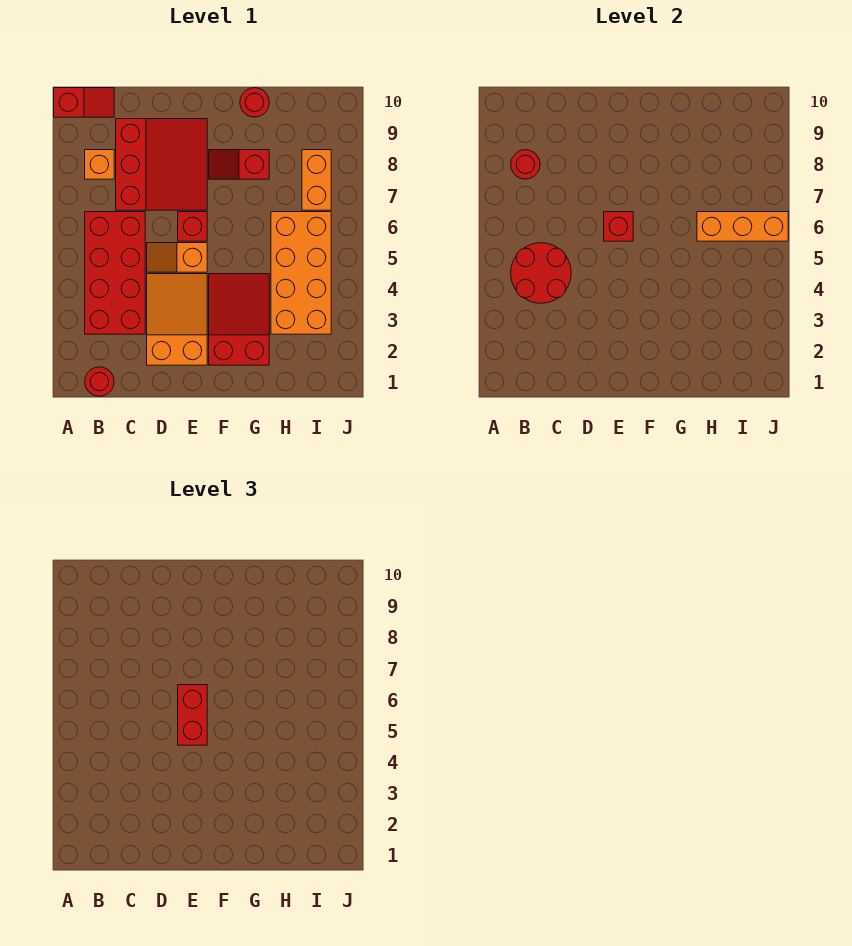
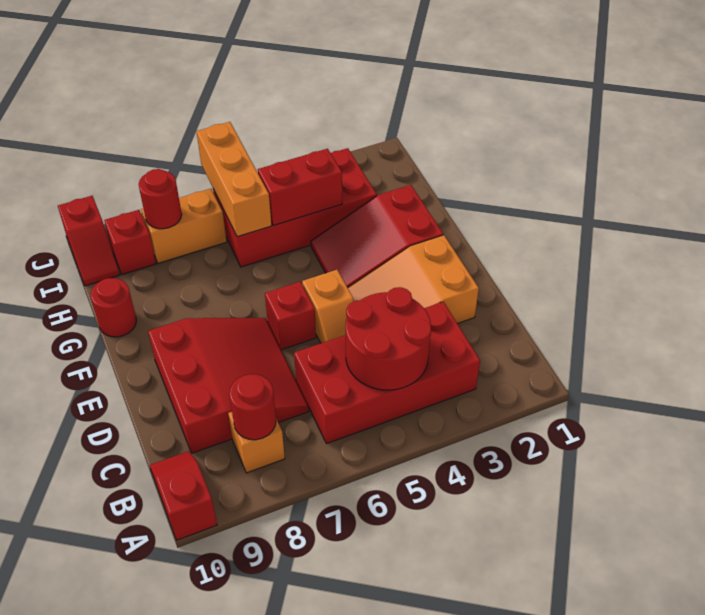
red 1x1 round brick [85,367,114,396] -> red 1x1 round brick moved to [139,169,182,229]
red 3x3 slope [116,119,207,210] -> red 3x3 slope turned to [148,318,309,453]
red 1x2 brick [178,685,207,745] -> red 1x2 brick moved to [258,149,342,225]
red 1x1 brick [604,212,633,241] -> red 1x1 brick moved to [104,210,156,274]
red 1x2 slope [209,150,269,179] -> red 1x2 slope moved to [58,196,120,286]
orange 2x4 brick [271,212,331,334] -> red 2x4 brick [213,148,377,267]

